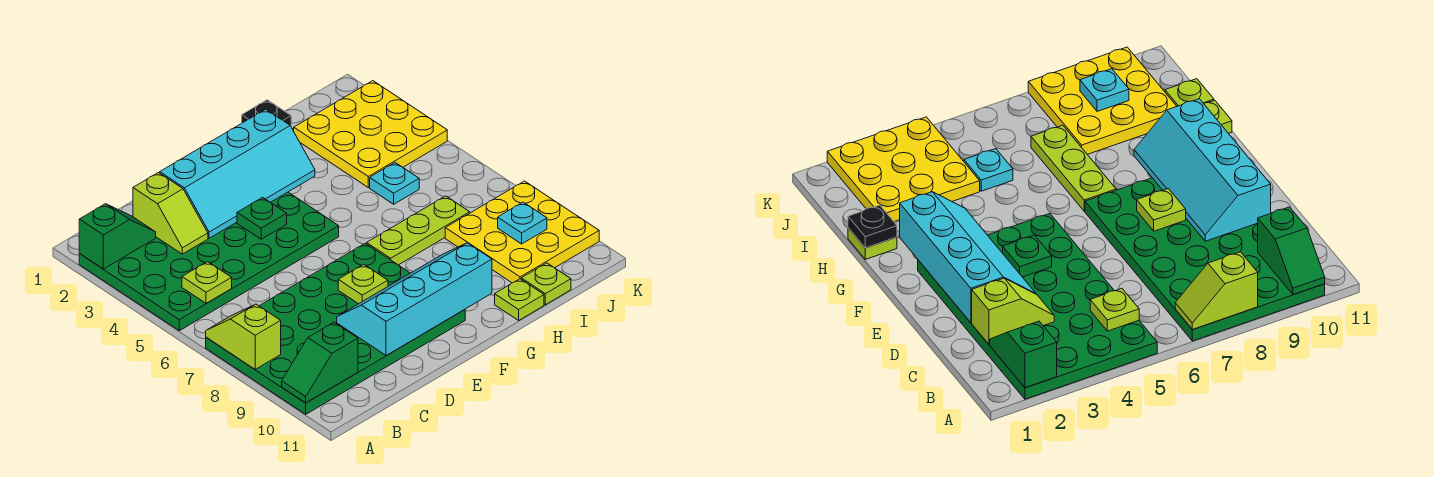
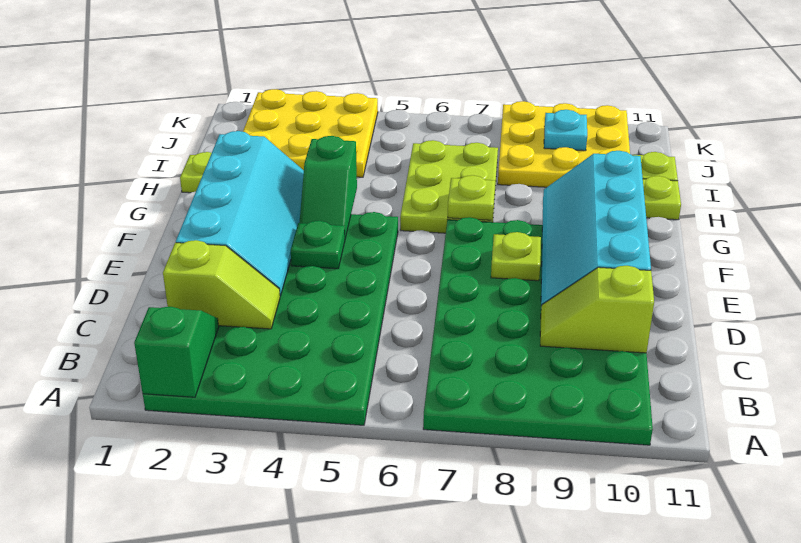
lime 1x2 slope [206,304,281,369] -> lime 1x2 slope moved to [540,266,654,353]
green 1x2 slope [282,322,358,403] -> green 1x2 slope moved to [300,136,357,238]
lime 1x1 plate [182,262,232,303] -> lime 1x1 plate moved to [448,175,496,220]
lime 1x3 plate [367,196,470,265] -> lime 2x3 plate [400,140,498,233]
black 1x1 plate [242,100,291,126] -> none
cyan 1x1 plate [370,163,419,204] -> none

